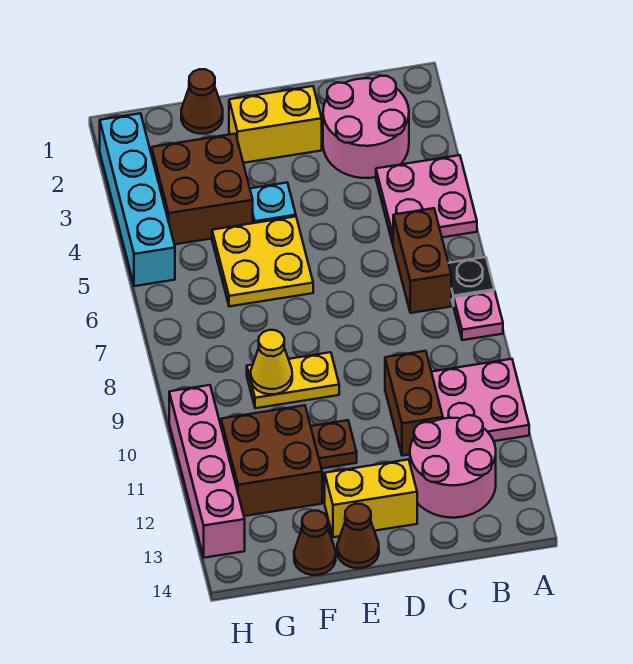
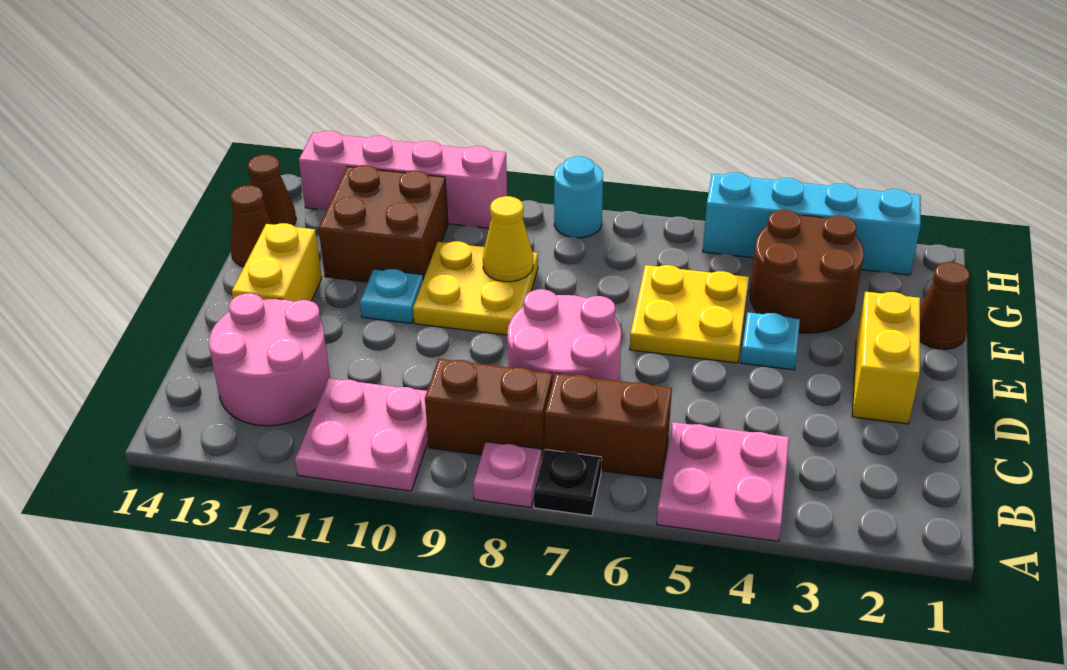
pink 2x2 round brick [323,76,409,178] -> pink 2x2 round brick moved to [507,289,621,384]
brown 1x2 brick [385,351,443,456] -> brown 1x2 brick moved to [425,359,552,457]
yellow 1x2 plate [247,352,339,408] -> yellow 2x2 plate [413,241,538,335]
brown 1x1 plate [311,420,357,468] -> cyan 1x1 plate [360,269,423,323]
brown 1x1 cone [337,504,379,568] -> brown 1x1 cone moved to [248,155,296,226]
brown 2x2 brick [152,134,253,245] -> brown 2x2 round brick [750,210,864,333]
none -> cyan 1x1 round brick [554,156,603,238]

